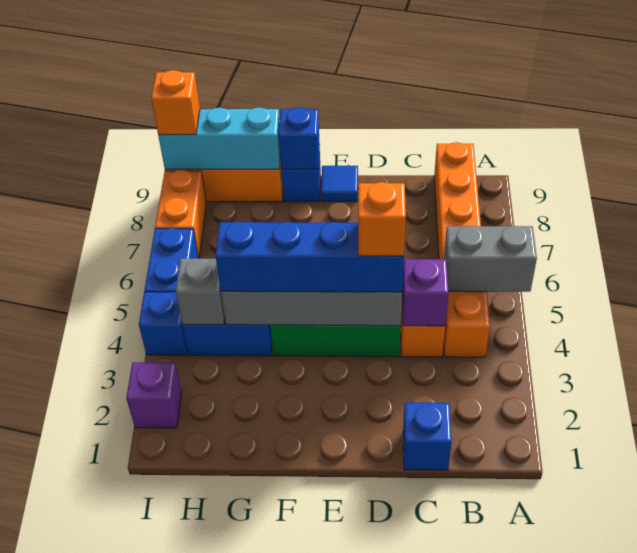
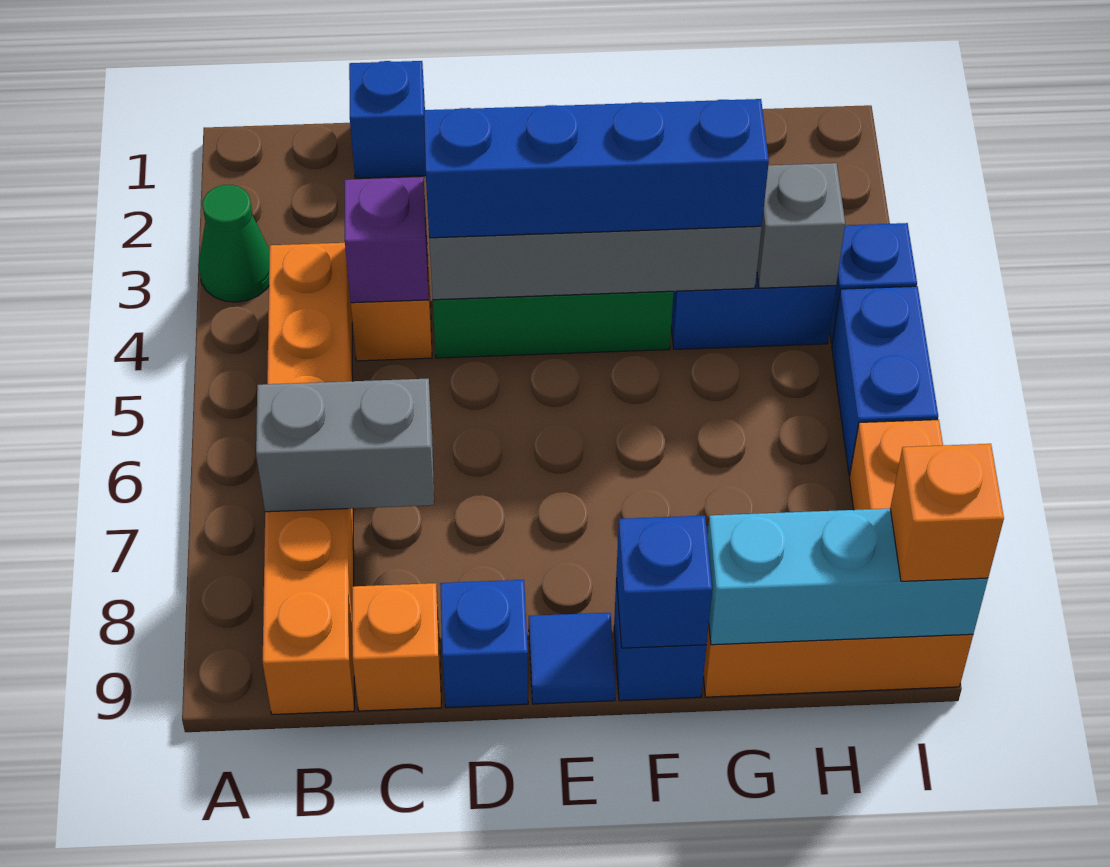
none -> green 1x1 cone [198,185,270,302]
grey 1x2 brick [444,226,537,292] -> grey 1x2 brick moved to [256,379,434,512]
orange 1x1 brick [358,182,406,256] -> orange 1x1 brick moved to [352,583,441,711]
none -> blue 1x1 brick [440,580,528,708]
purple 1x1 brick [126,362,182,428] -> none

